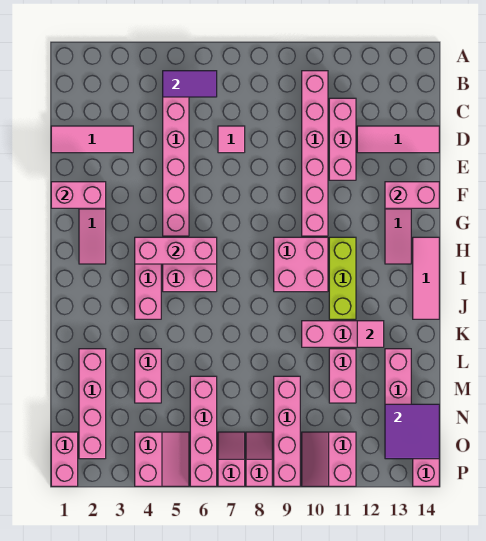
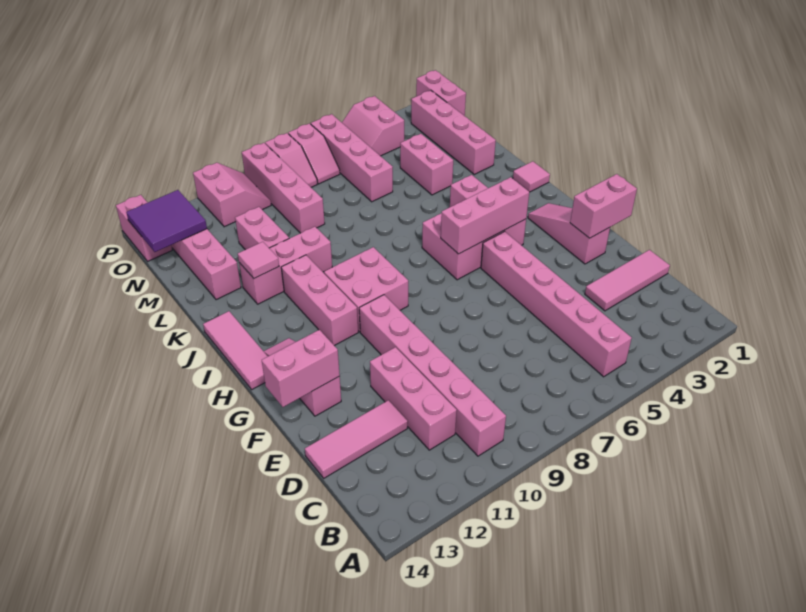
purple 1x2 tile [163,71,217,97] -> none
pink 1x1 tile [218,126,245,153] -> pink 1x1 tile moved to [513,161,550,192]
lime 1x3 brick [329,237,356,319] -> pink 1x3 brick [281,255,358,346]

